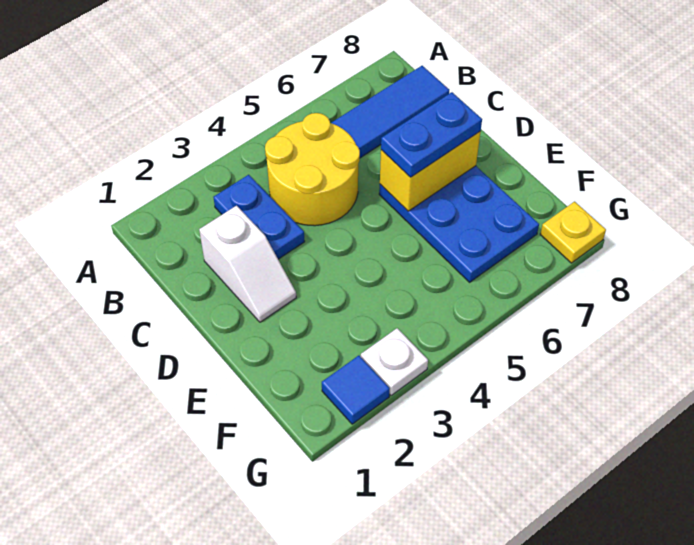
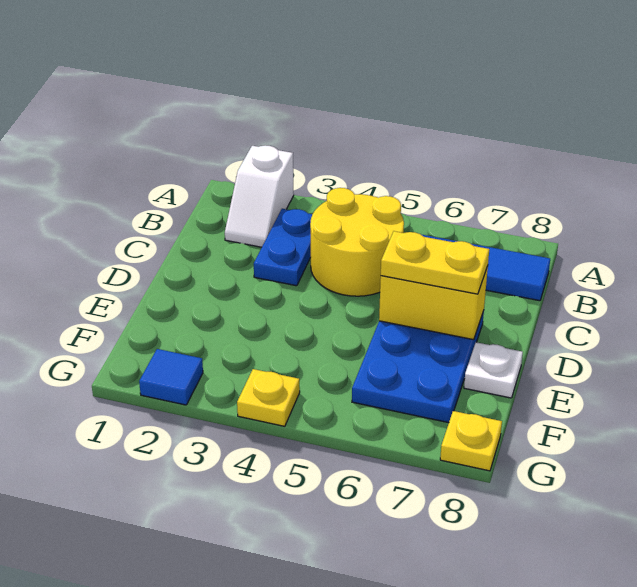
white 1x2 slope [199,206,296,322] -> white 1x2 slope moved to [225,145,294,247]
blue 1x2 plate [381,92,482,177] -> yellow 1x2 plate [381,231,489,294]
white 1x1 plate [361,328,428,396] -> white 1x1 plate moved to [464,342,523,398]
none -> yellow 1x1 plate [237,369,300,426]

